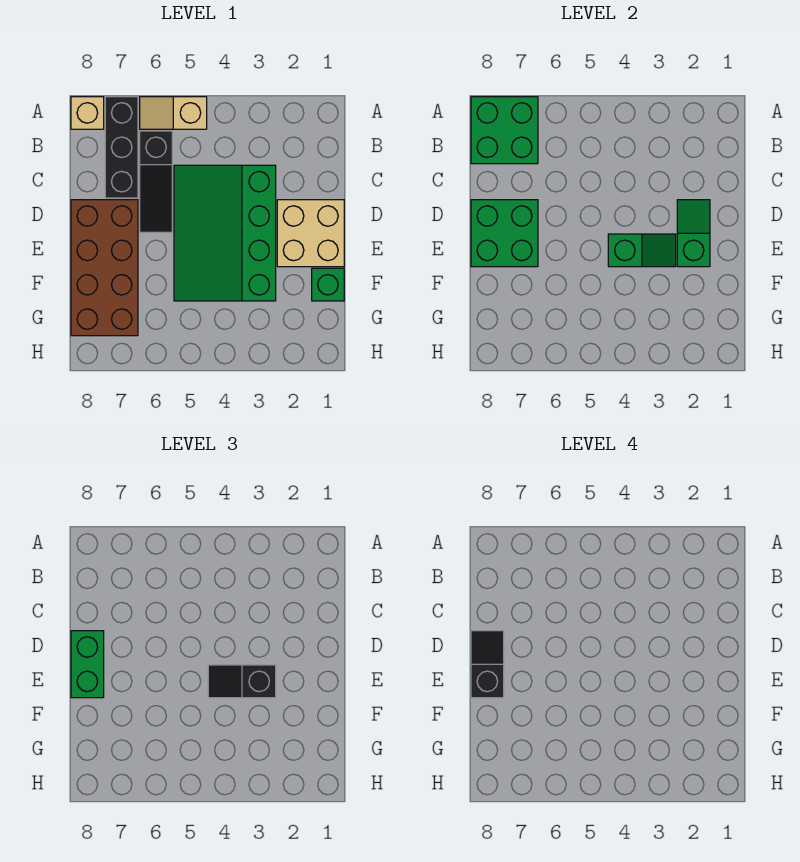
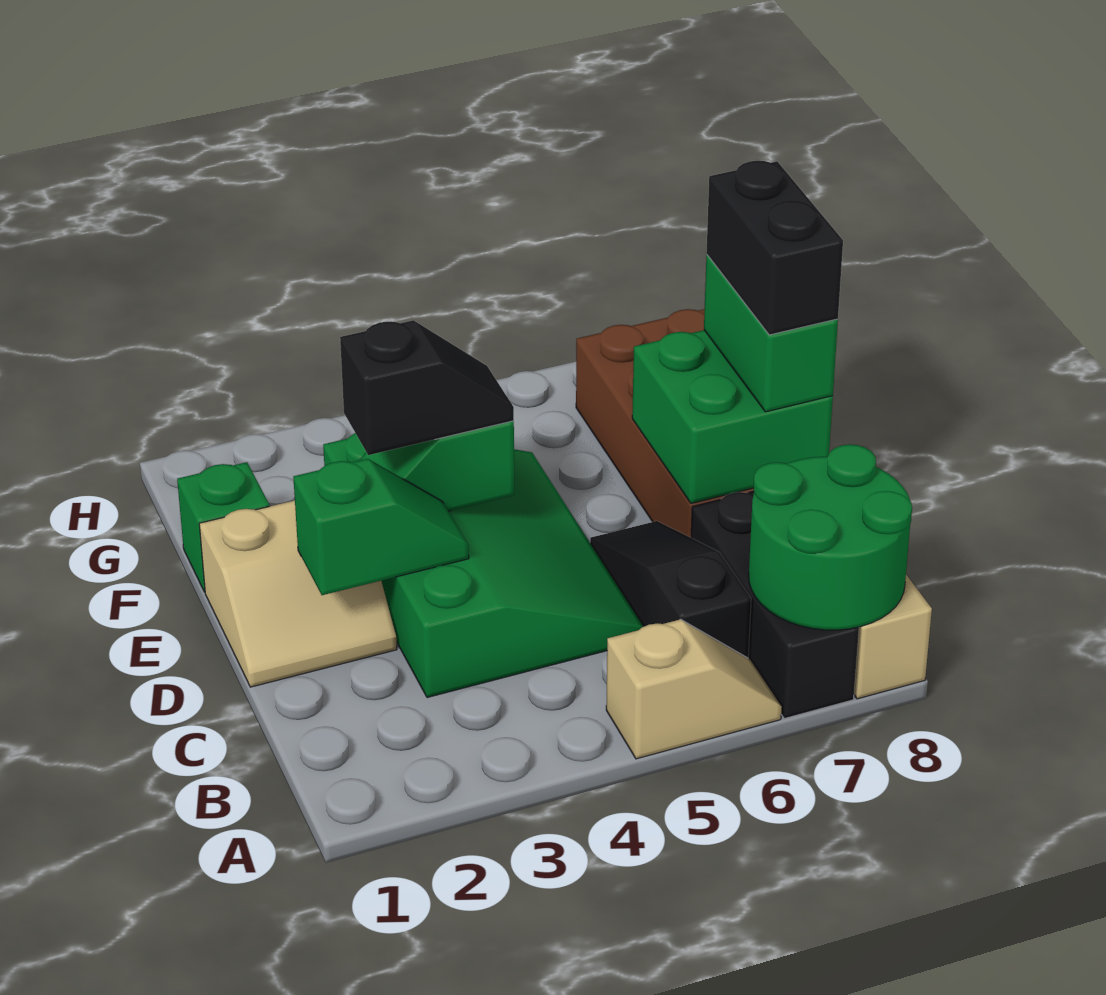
green 2x2 brick [471,97,538,164] -> green 2x2 round brick [749,444,912,630]
tan 2x2 brick [277,200,344,267] -> tan 2x2 slope [199,500,397,687]
green 1x2 slope [677,200,710,267] -> green 1x2 slope turned to [293,459,469,595]
black 1x2 slope [471,631,504,698] -> black 1x2 brick [707,161,843,335]

